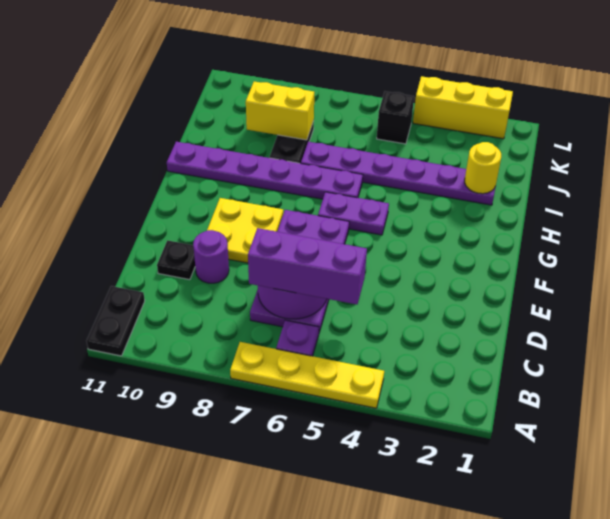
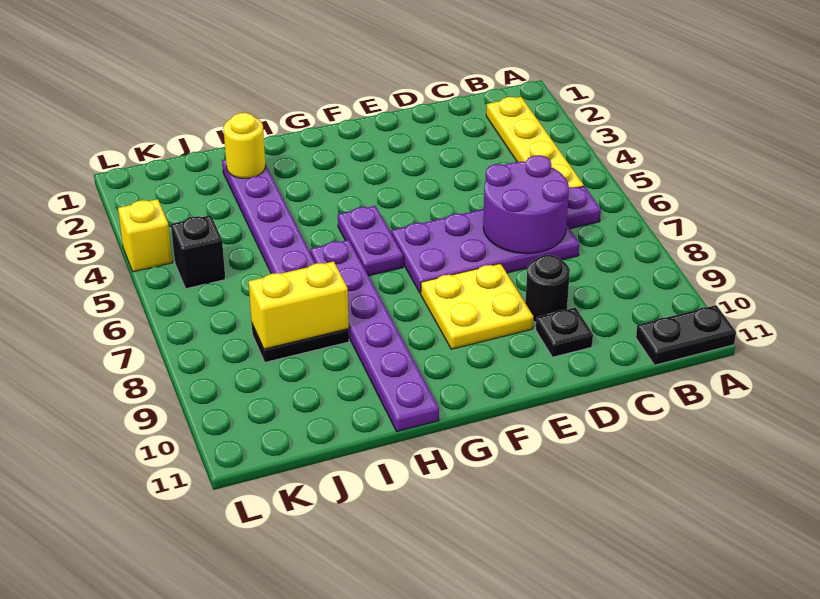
yellow 1x4 plate [230,342,384,408] -> yellow 1x4 plate moved to [486,97,584,188]
purple 1x3 brick [248,228,367,304] -> none
purple 1x1 round brick [193,230,229,283] -> black 1x1 round brick [525,255,570,322]
yellow 1x2 brick [246,81,314,140] -> yellow 1x2 brick turned to [249,261,349,349]
yellow 1x3 brick [413,76,513,139] -> yellow 1x1 brick [118,199,172,272]

